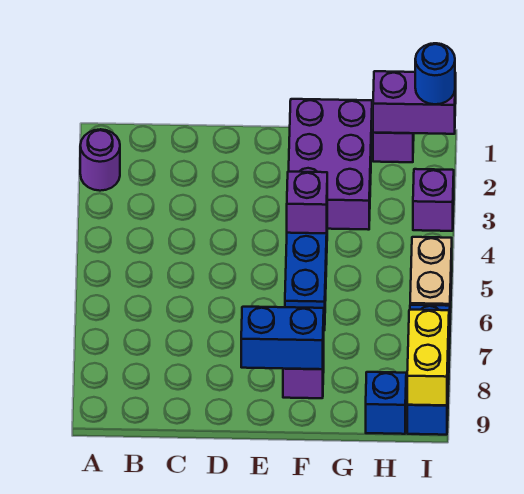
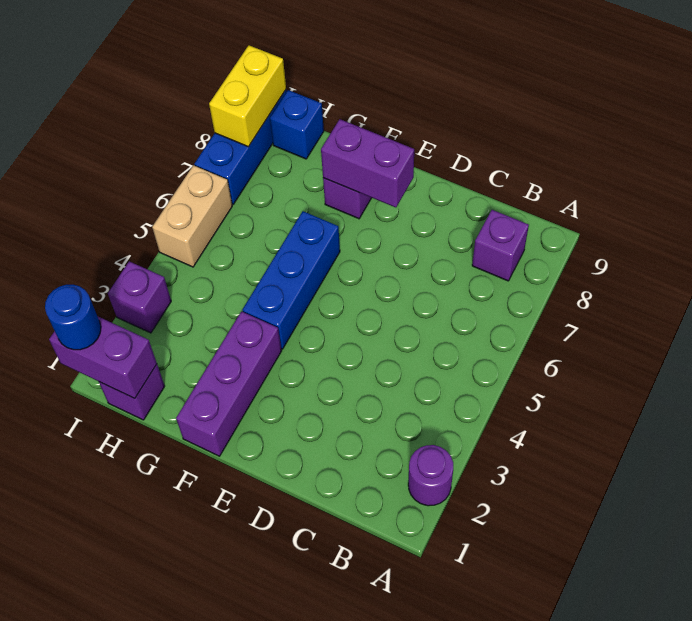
blue 1x2 brick [241,307,324,369] -> purple 1x2 brick [321,119,414,207]
purple 2x3 brick [289,99,372,230] -> purple 1x3 brick [176,312,282,456]
purple 1x1 brick [287,172,327,233] -> purple 1x1 brick moved to [472,210,529,281]

